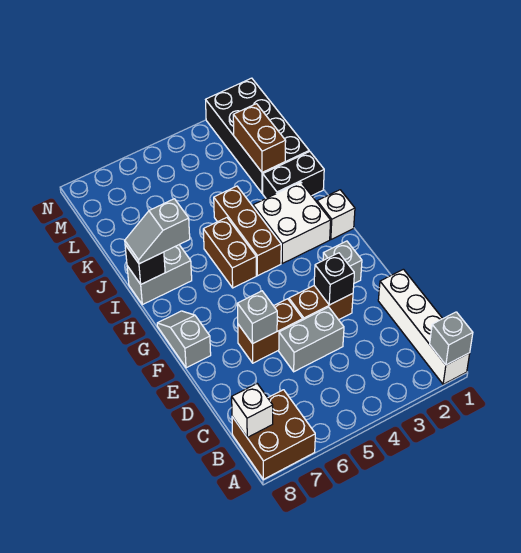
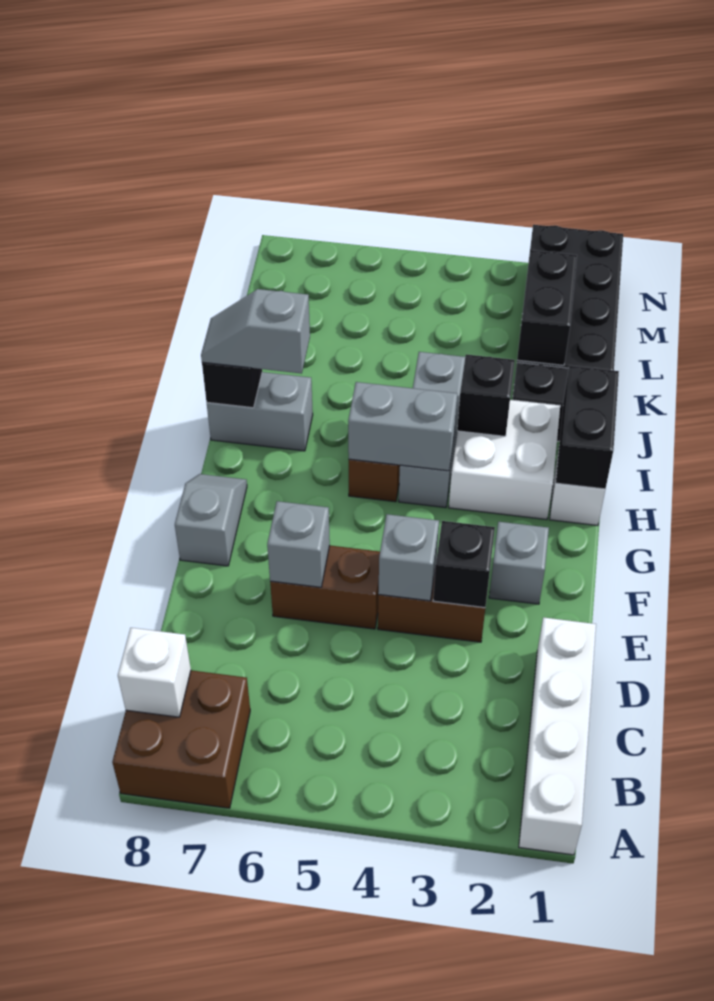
grey 1x1 brick [430,312,473,365] -> grey 1x1 brick moved to [378,514,439,601]
grey 1x2 brick [279,307,344,372] -> grey 1x2 brick moved to [348,382,457,471]
none -> black 1x2 brick [556,366,619,489]
brown 1x3 brick [214,186,281,276] -> grey 1x3 brick [399,352,465,508]
none -> black 1x1 brick [457,354,515,436]
brown 1x2 brick [233,104,286,172] -> black 1x2 brick [517,250,577,365]

